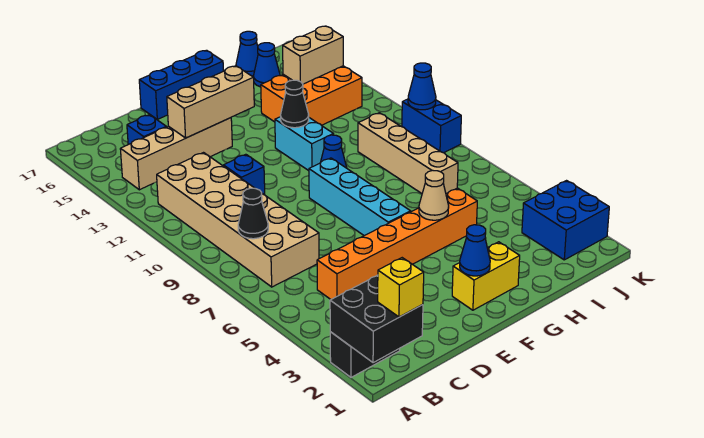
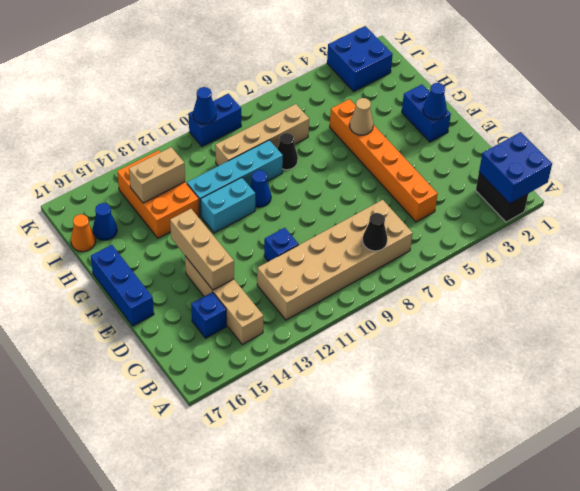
black 2x2 brick [330,275,423,363] -> blue 2x2 brick [479,132,552,204]
yellow 1x1 brick [378,258,424,317] -> none
yellow 1x2 brick [452,242,520,310] -> blue 1x2 brick [402,84,451,142]
cyan 1x4 brick [309,158,411,236] -> cyan 1x4 brick moved to [187,140,283,216]
black 1x1 cone [280,80,309,128] -> black 1x1 cone moved to [277,133,298,170]
tan 1x2 brick [283,26,343,84] -> tan 1x2 brick turned to [129,147,185,203]
blue 1x1 cone [236,31,258,76] -> orange 1x1 cone [71,214,95,252]

